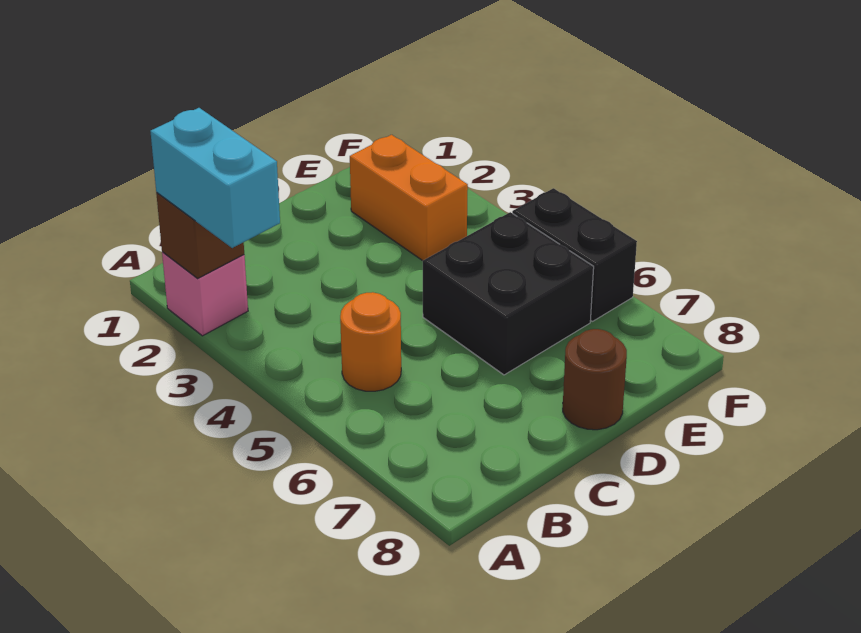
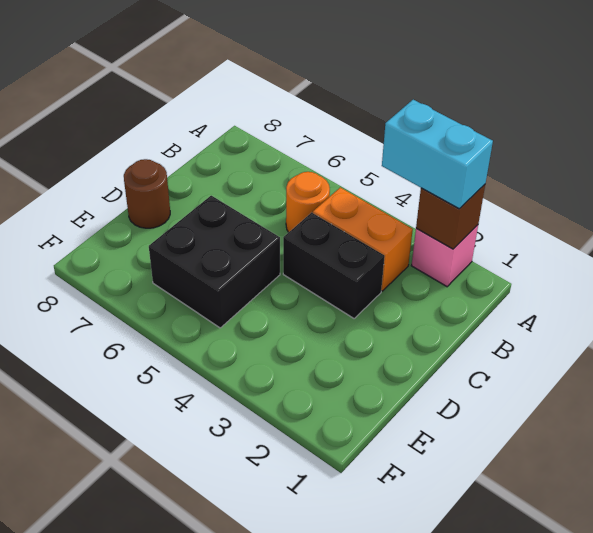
orange 1x2 brick [350,135,468,261] -> orange 1x2 brick moved to [313,187,413,291]
black 1x2 brick [512,188,637,321] -> black 1x2 brick moved to [283,212,385,318]

